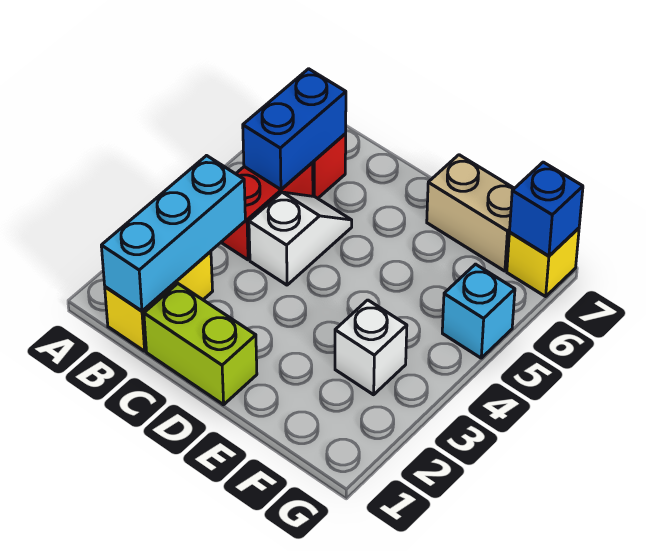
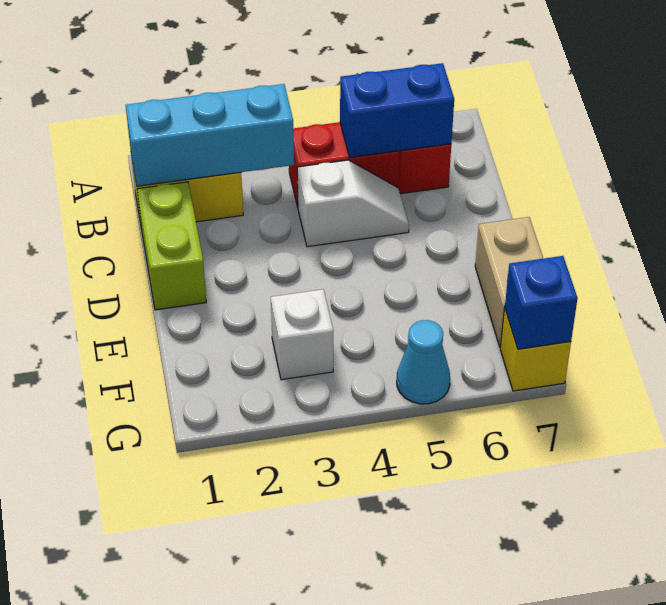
cyan 1x1 brick [442,264,515,358] -> cyan 1x1 cone [397,320,450,404]

